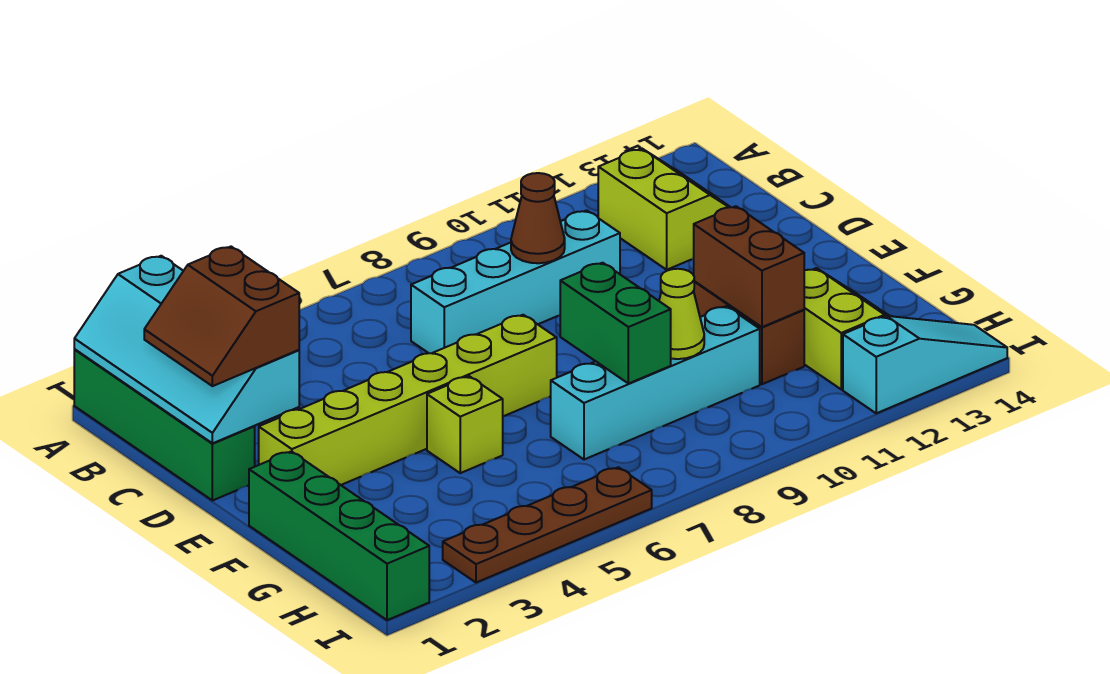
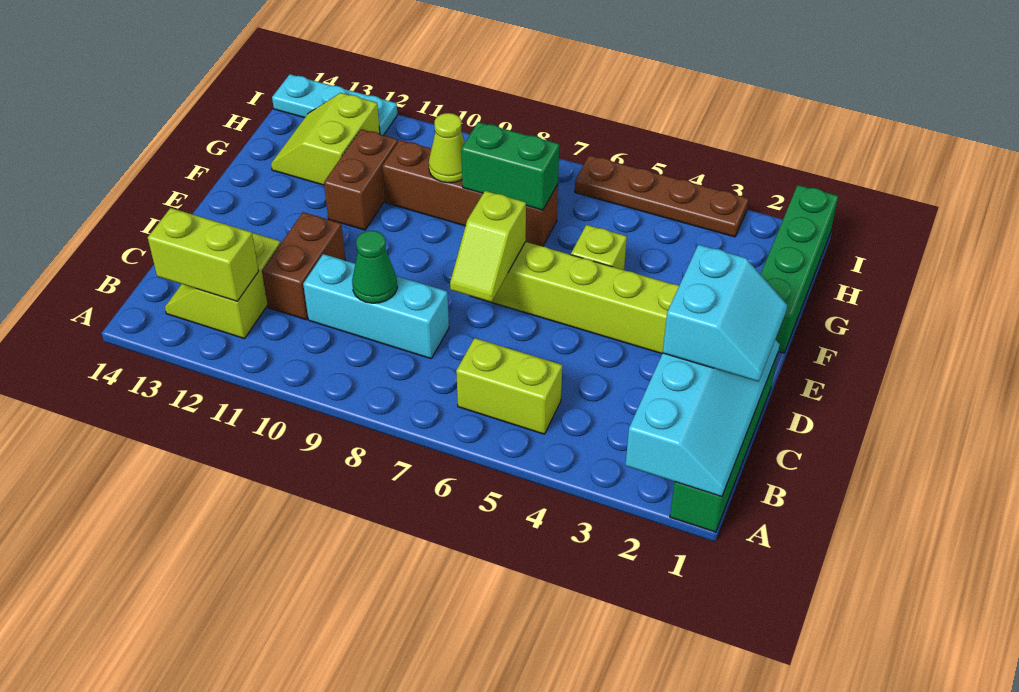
none -> lime 1x2 brick [456,338,562,434]
none -> lime 1x2 brick [148,208,259,301]
brown 2x2 slope [144,247,299,386] -> cyan 2x2 slope [663,245,787,382]
cyan 1x4 brick [411,210,620,353] -> cyan 1x3 brick [303,254,449,359]
brown 1x1 cone [511,173,565,263] -> green 1x1 cone [352,231,397,303]
none -> lime 1x2 slope [450,191,526,302]
green 1x2 brick [560,263,671,384] -> green 1x2 brick turned to [461,122,559,210]
brown 1x2 brick [694,206,804,327] -> brown 1x2 brick moved to [262,212,346,320]
cyan 1x4 brick [551,306,760,460] -> brown 1x4 brick [383,140,558,246]
cyan 1x3 slope [843,316,1007,413] -> cyan 1x3 plate [272,74,397,135]

